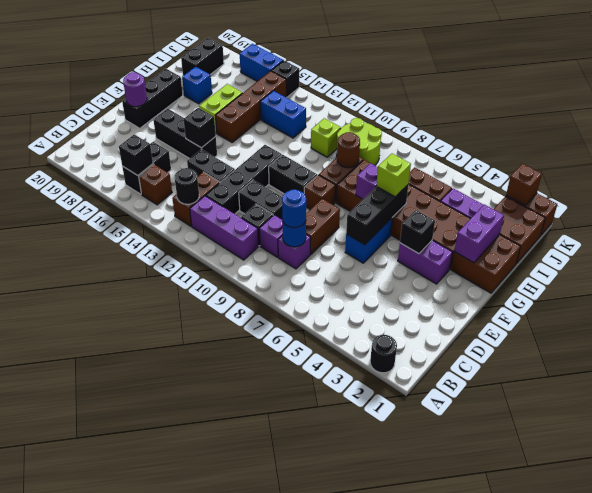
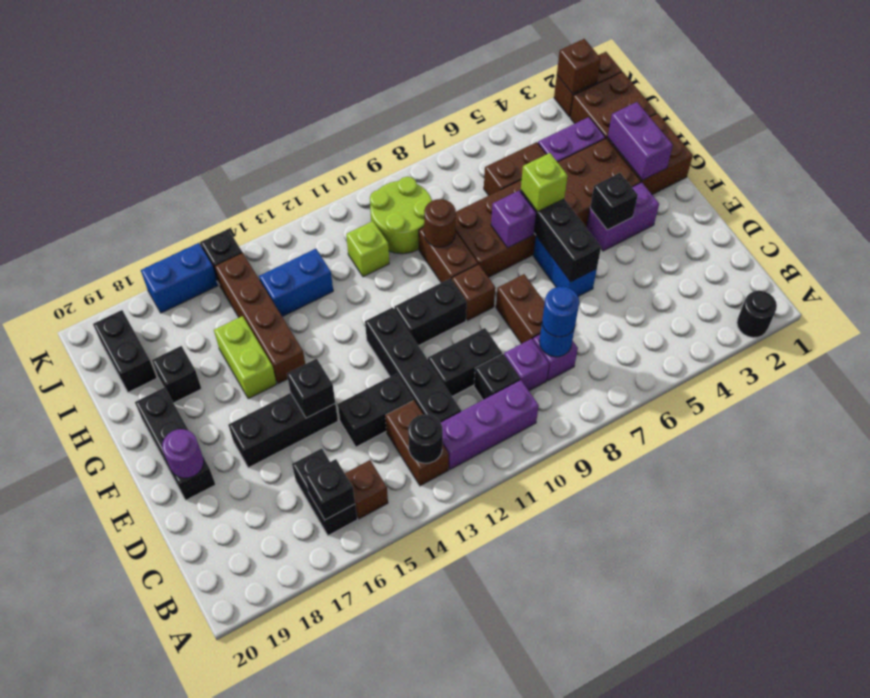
blue 1x1 brick [182,67,212,104] -> black 1x1 brick [152,346,202,403]

